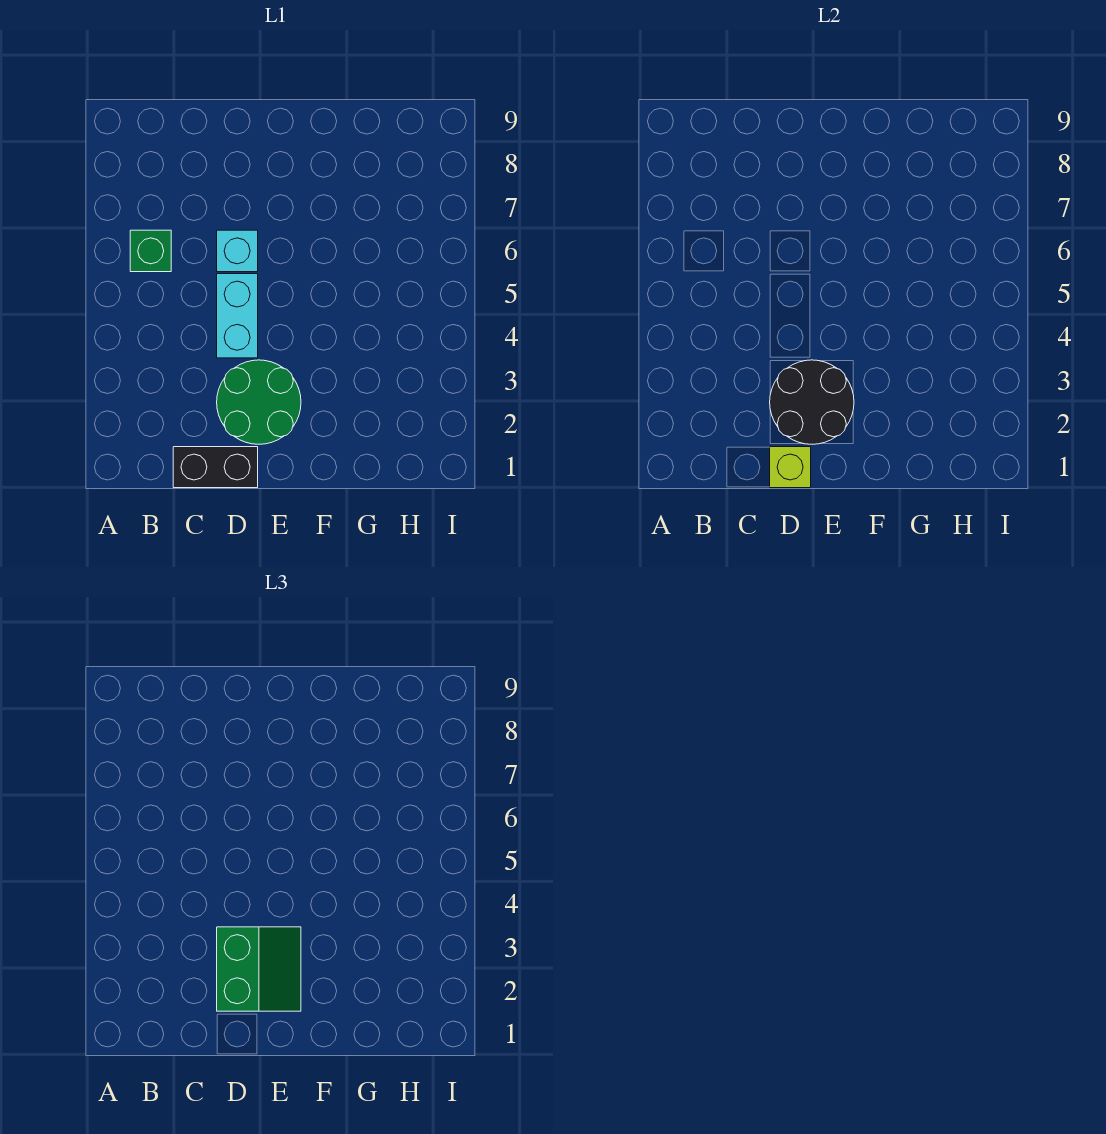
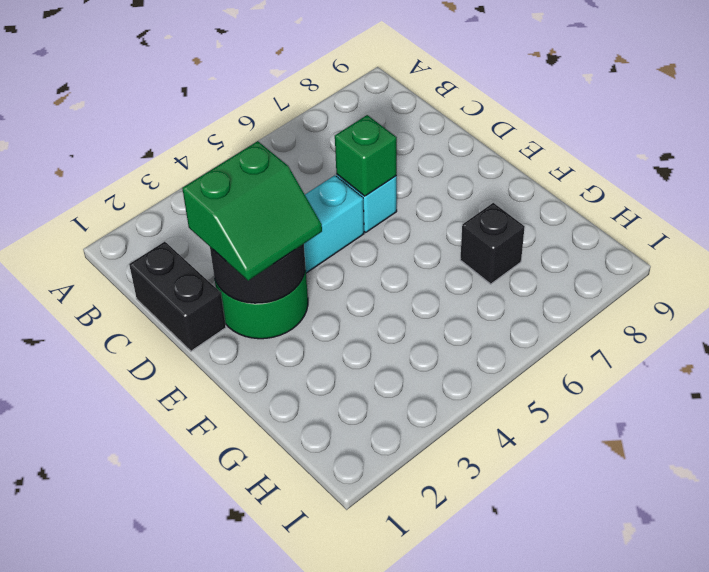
green 1x1 brick [130,230,171,272] -> green 1x1 brick moved to [335,115,397,196]
lime 1x1 brick [770,447,811,488] -> none
none -> black 1x1 brick [460,203,525,284]

